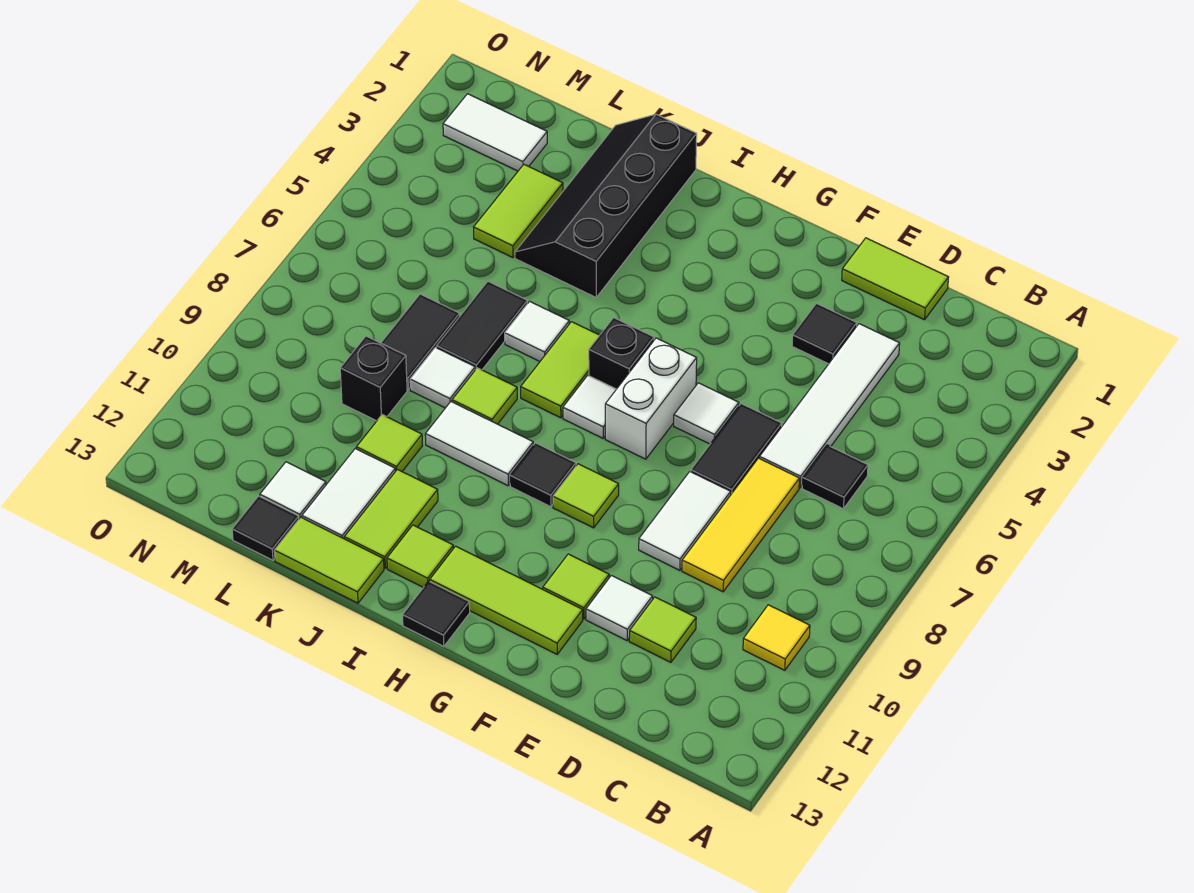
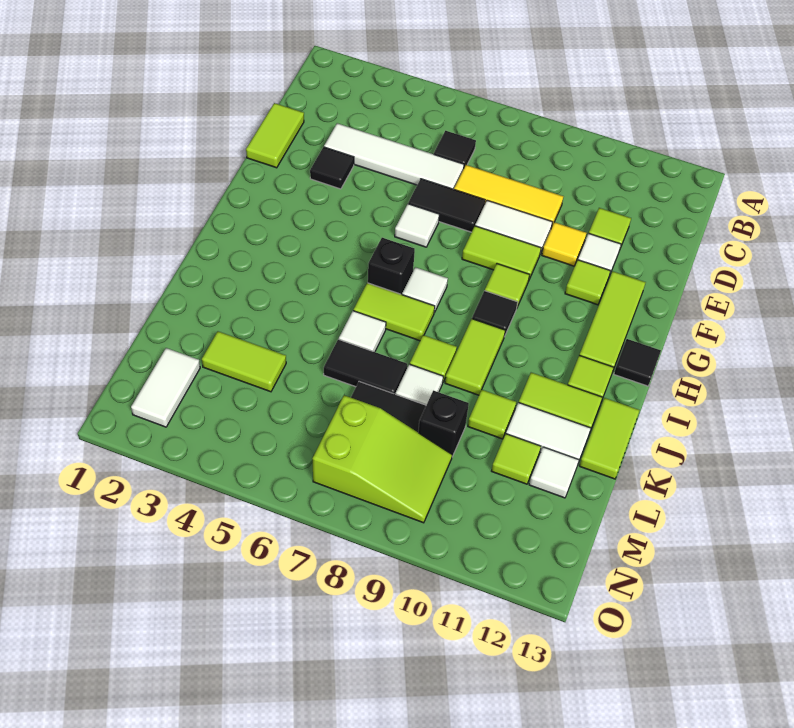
yellow 1x1 tile [743,605,810,670] -> yellow 1x1 tile moved to [542,222,586,266]
none -> lime 1x2 tile [462,226,541,280]
white 1x2 brick [605,338,697,459] -> none
white 1x2 tile [425,402,533,485] -> lime 1x2 tile [445,319,505,395]
black 2x4 slope [515,114,697,297] -> none
none -> lime 1x1 tile [492,434,541,484]
black 1x1 tile [232,496,299,560] -> none
none -> lime 2x3 slope [312,395,452,523]

